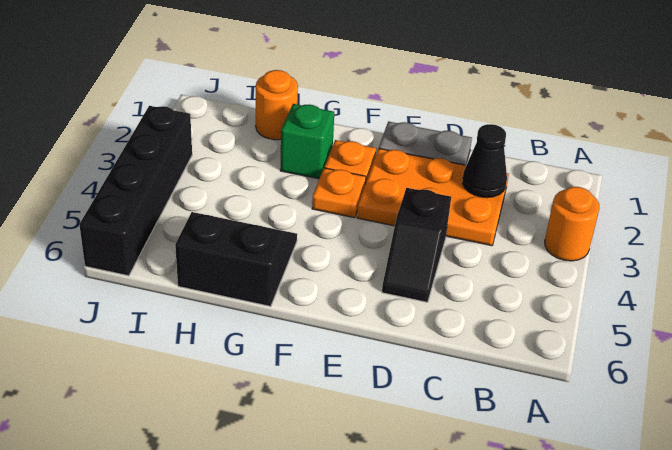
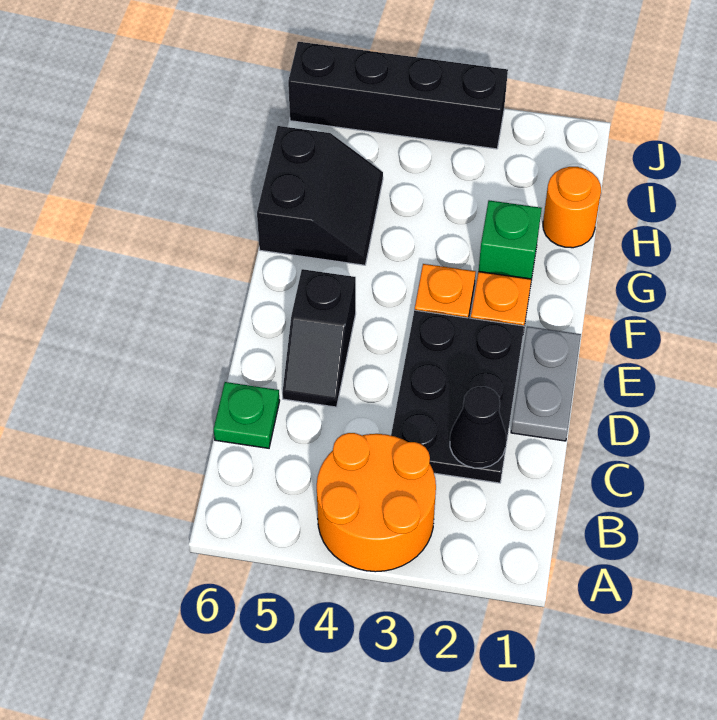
orange 1x1 round brick [545,187,600,261] -> orange 2x2 round brick [317,433,436,572]
orange 2x3 plate [357,148,509,246] -> black 2x3 plate [391,310,524,483]
none -> green 1x1 plate [214,382,280,448]
black 1x2 slope [382,188,451,302] -> black 1x2 slope turned to [282,269,356,407]

